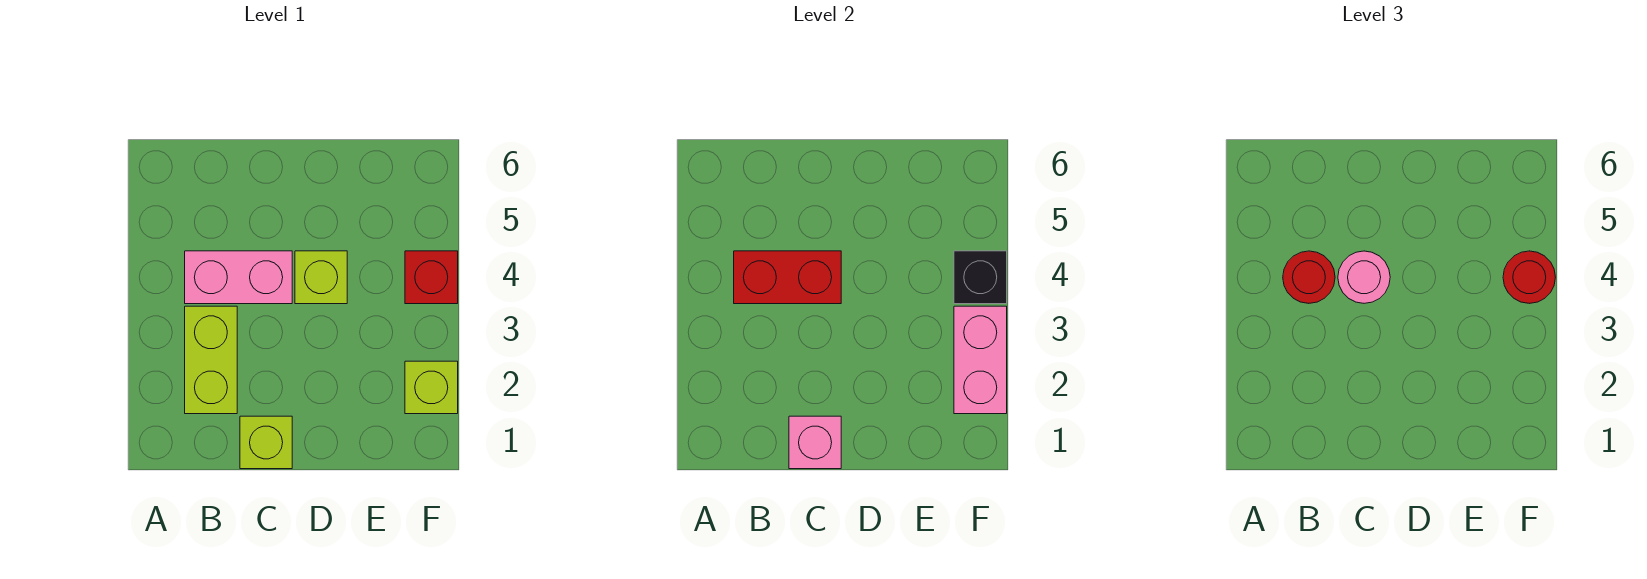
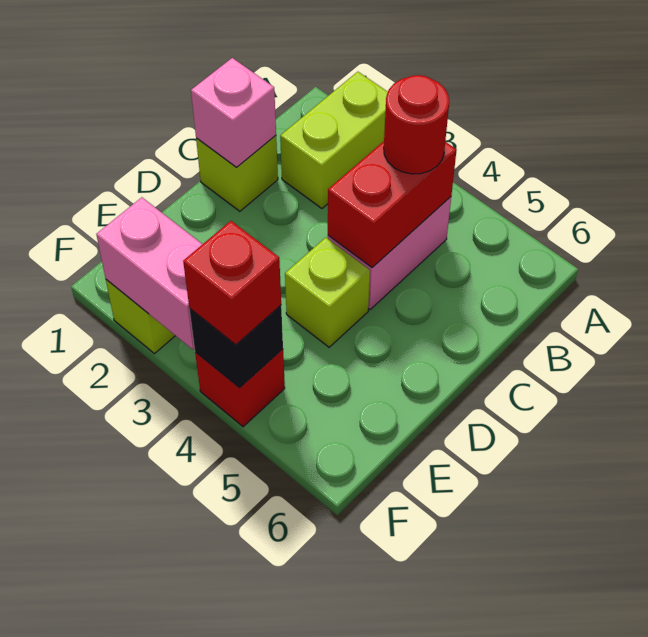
lime 1x2 brick [185,306,237,414] -> lime 1x2 brick turned to [280,72,388,208]
pink 1x1 round brick [1338,251,1390,303] -> none
red 1x1 round brick [1503,251,1556,303] -> red 1x1 brick [183,221,281,345]

